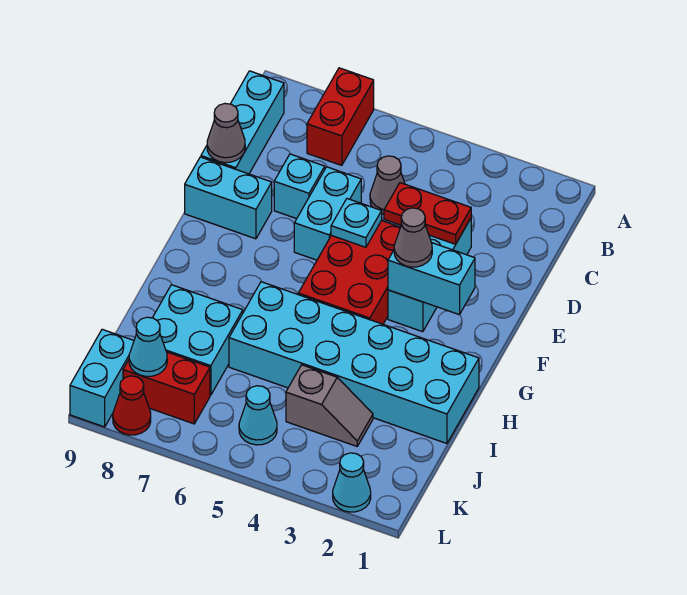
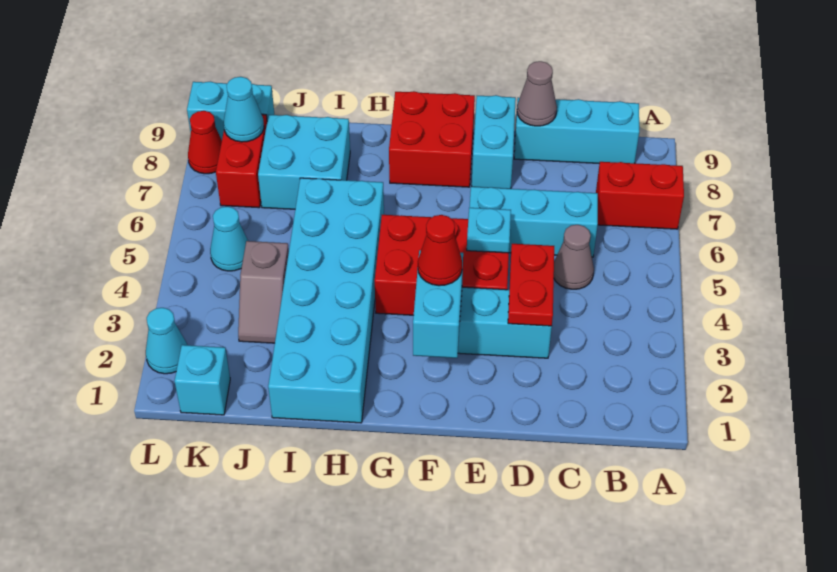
cyan 1x2 brick [294,167,361,260] -> cyan 1x3 brick [469,187,598,257]
cyan 1x1 brick [274,154,325,219] -> cyan 1x1 brick moved to [174,345,230,415]
grey 1x1 cone [394,208,432,267] -> red 1x1 cone [418,215,462,286]
none -> red 2x2 brick [389,91,475,187]

